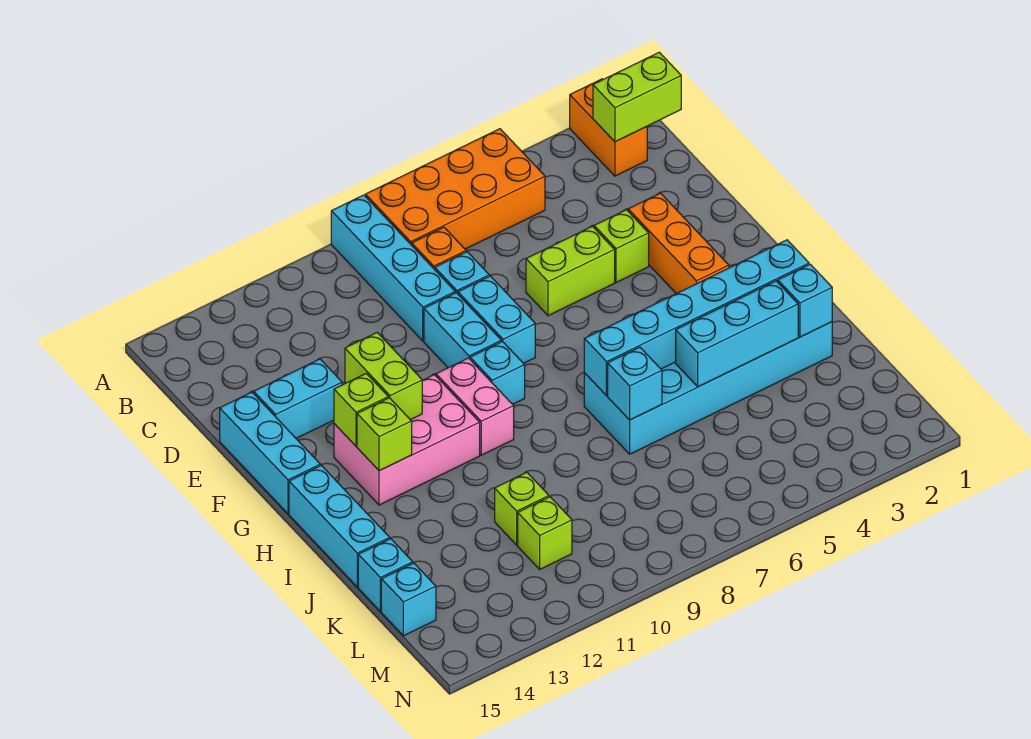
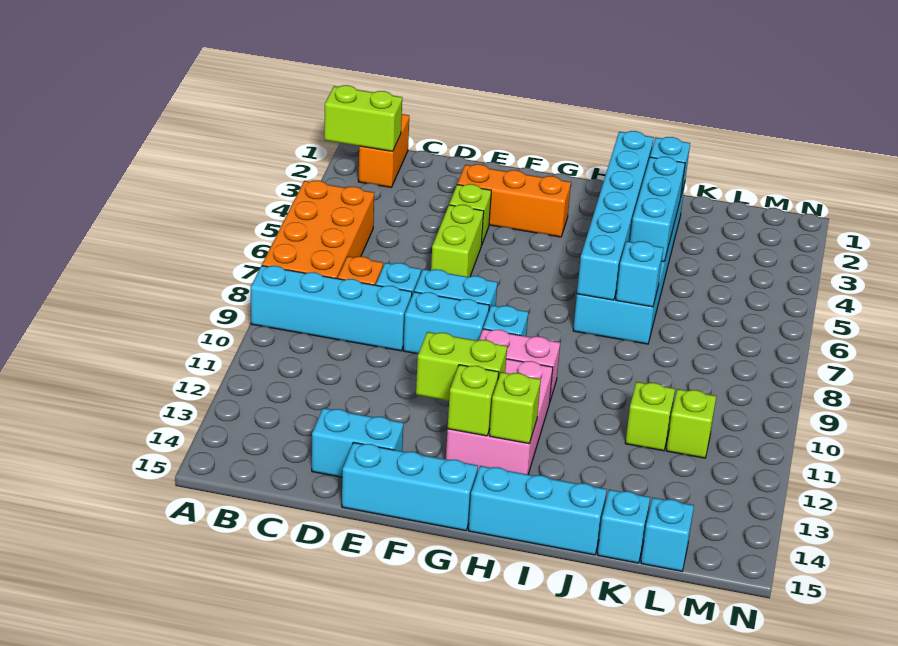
orange 1x2 brick [570,79,647,176] -> orange 1x2 brick turned to [358,114,409,187]
lime 1x2 brick [593,52,681,142] -> lime 1x2 brick turned to [324,85,402,151]
cyan 1x2 brick [254,359,342,438] -> cyan 1x2 brick turned to [312,408,403,477]

